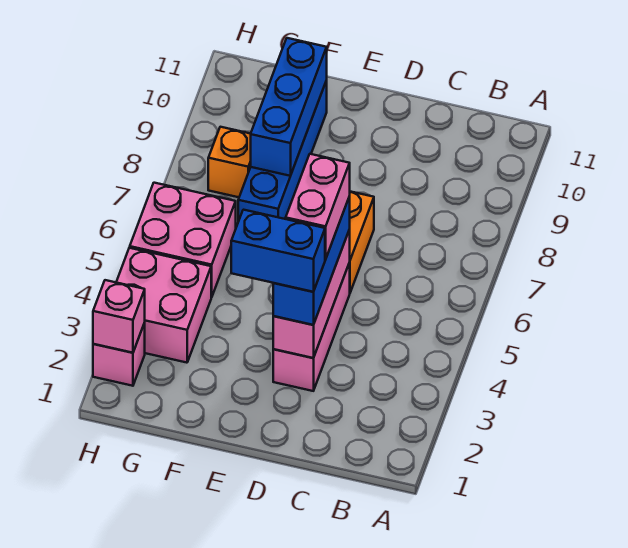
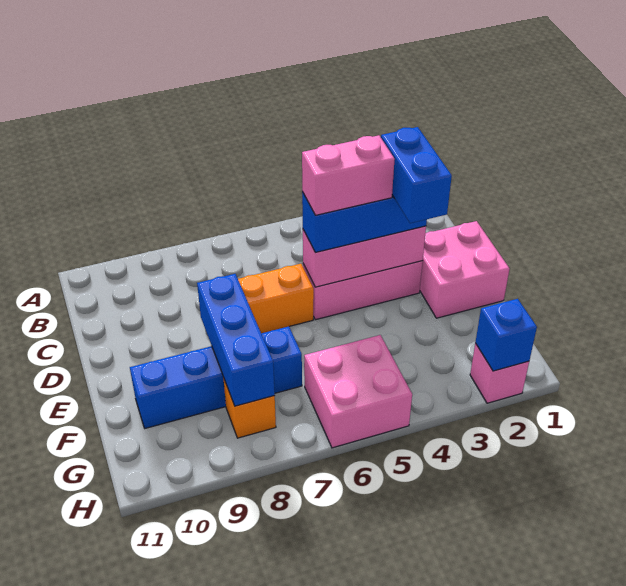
blue 1x3 brick [251,38,327,176] -> blue 1x3 brick turned to [197,274,275,406]
pink 2x2 brick [116,248,211,363] -> pink 2x2 brick moved to [420,221,510,318]
pink 1x1 brick [93,280,145,353] -> blue 1x1 brick [475,299,537,371]

